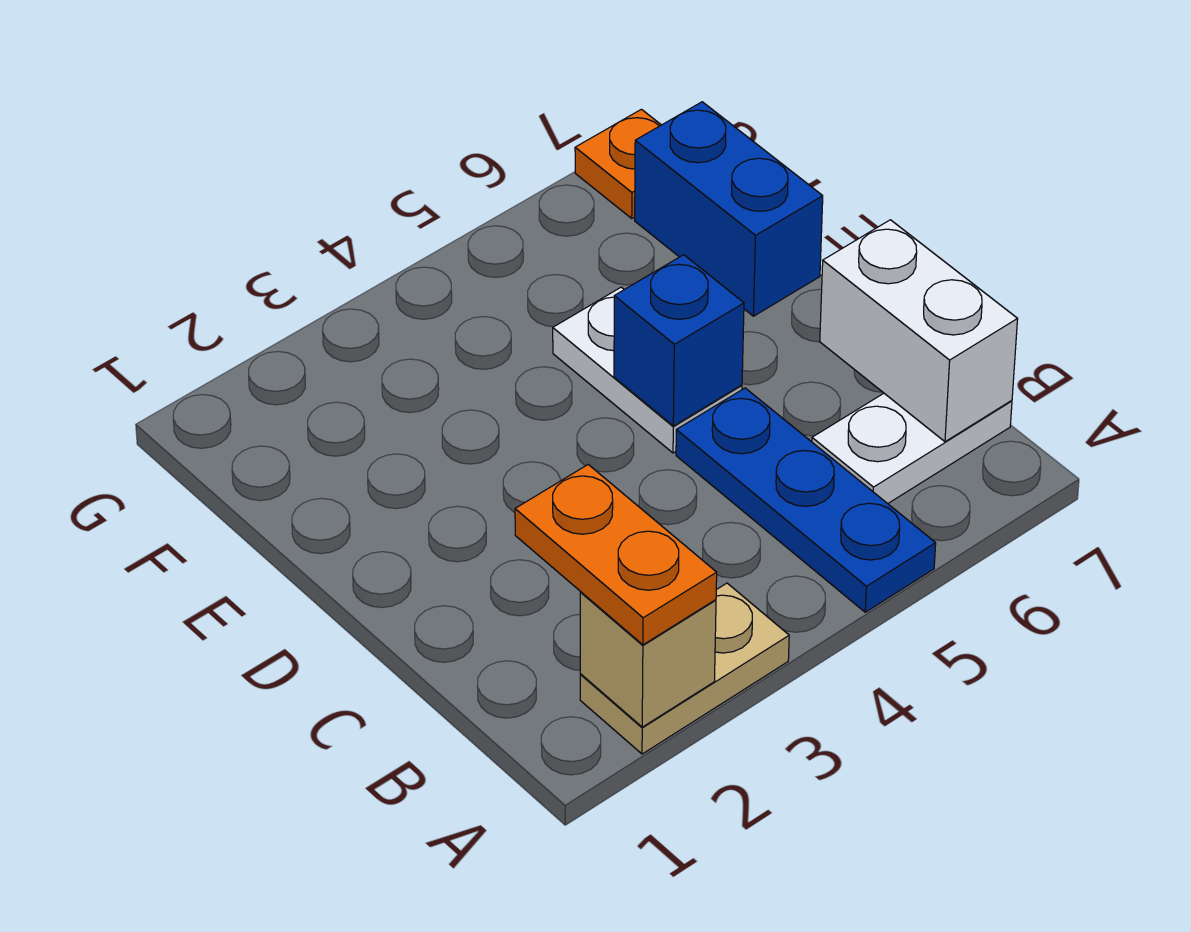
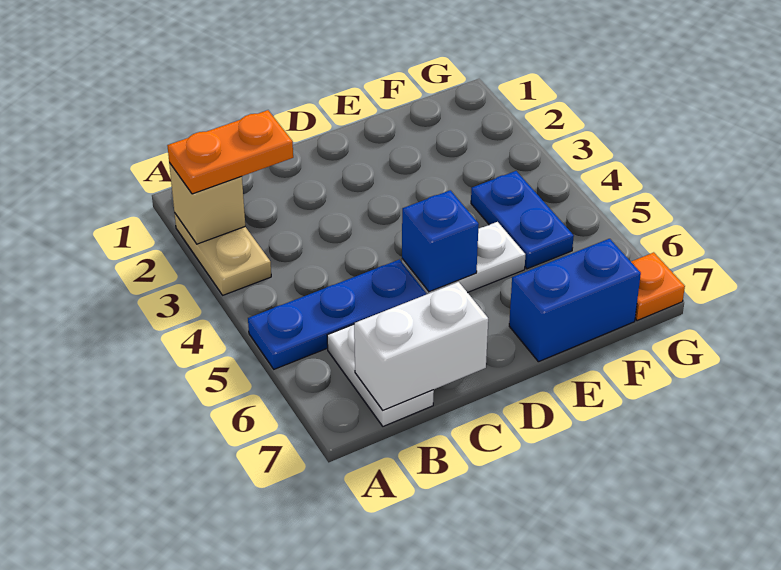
none -> blue 1x2 plate [471,171,574,269]

